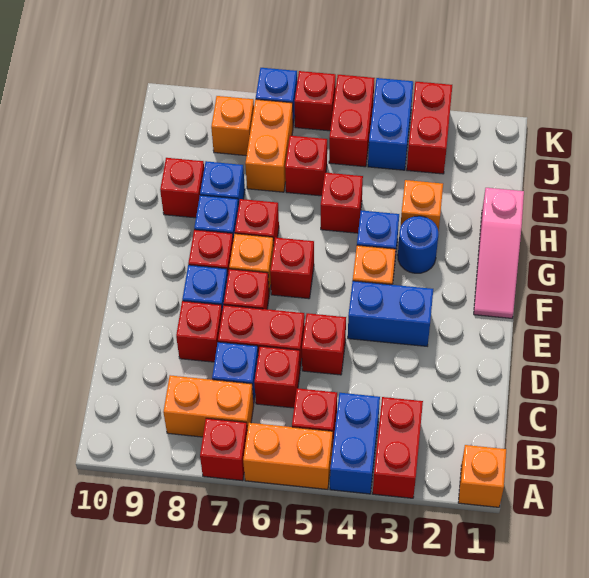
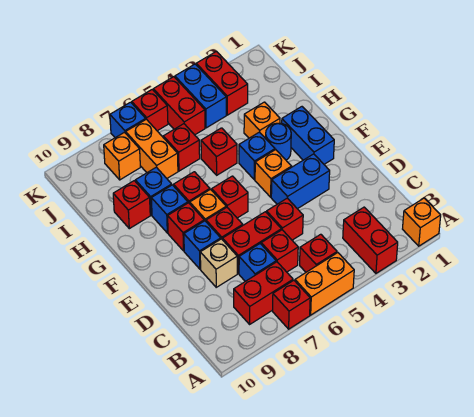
blue 1x2 brick [330,393,380,494] -> blue 1x2 brick moved to [282,107,334,164]
orange 1x2 brick [163,375,254,437] -> red 1x2 brick [234,262,293,324]
red 1x1 brick [176,301,222,362] -> tan 1x1 brick [200,239,237,287]
pink 1x3 slope [474,188,524,318] -> none

